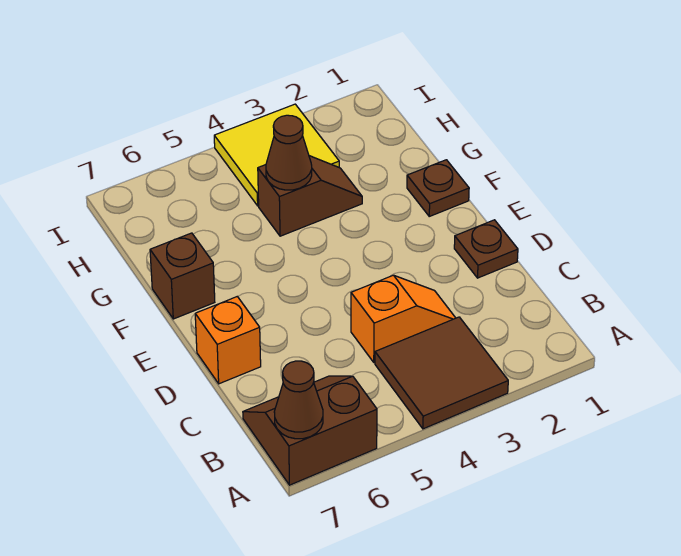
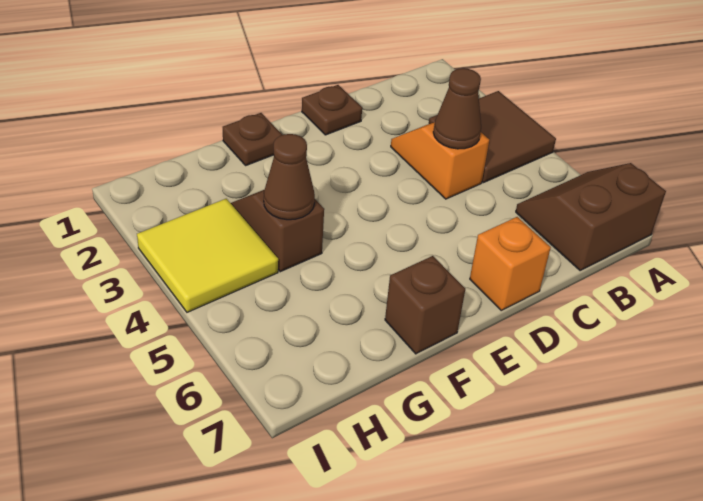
brown 2x2 slope [243,376,377,485] -> brown 2x2 slope turned to [516,163,666,270]
brown 1x1 cone [274,361,323,439] -> brown 1x1 cone moved to [433,68,481,149]

